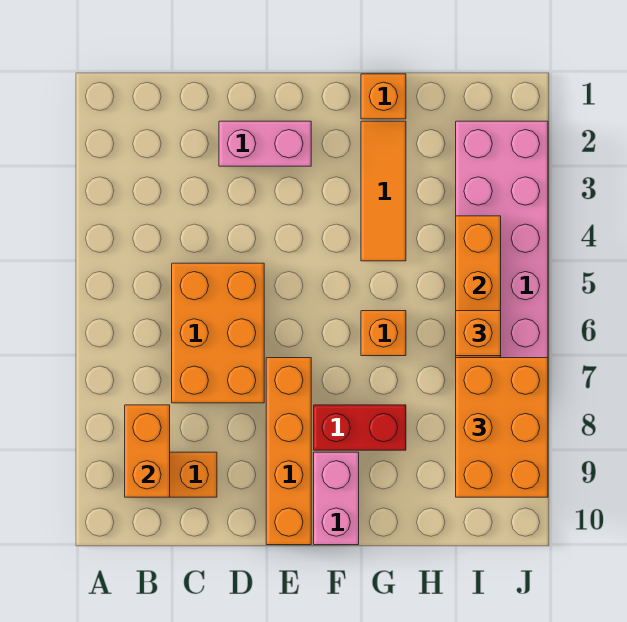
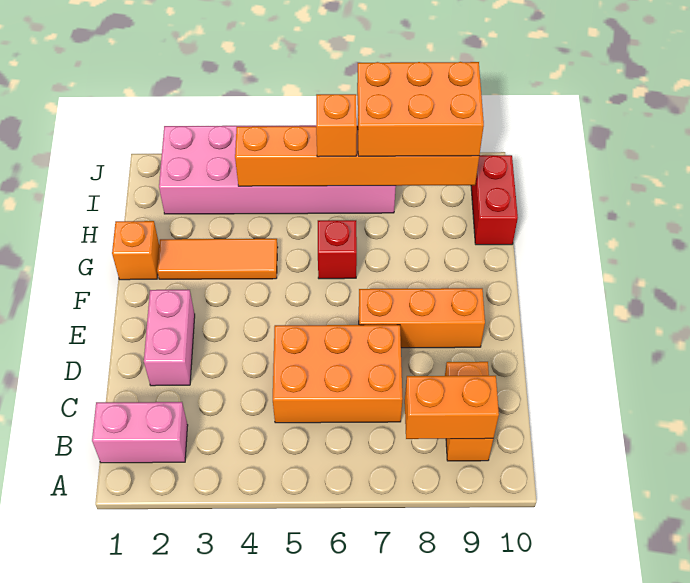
orange 1x4 brick [266,358,311,545] -> orange 1x3 brick [359,288,485,348]
red 1x2 brick [314,405,406,450] -> red 1x2 brick moved to [471,155,518,245]
pink 1x2 brick [314,452,359,545] -> pink 1x2 brick moved to [92,402,188,463]
orange 1x1 brick [361,311,406,356] -> red 1x1 brick [318,220,357,279]

